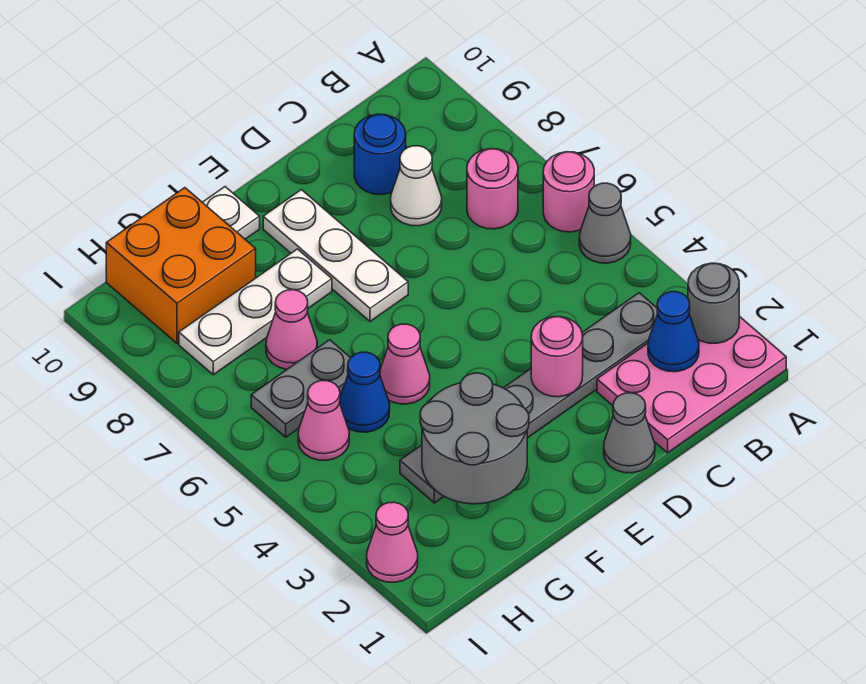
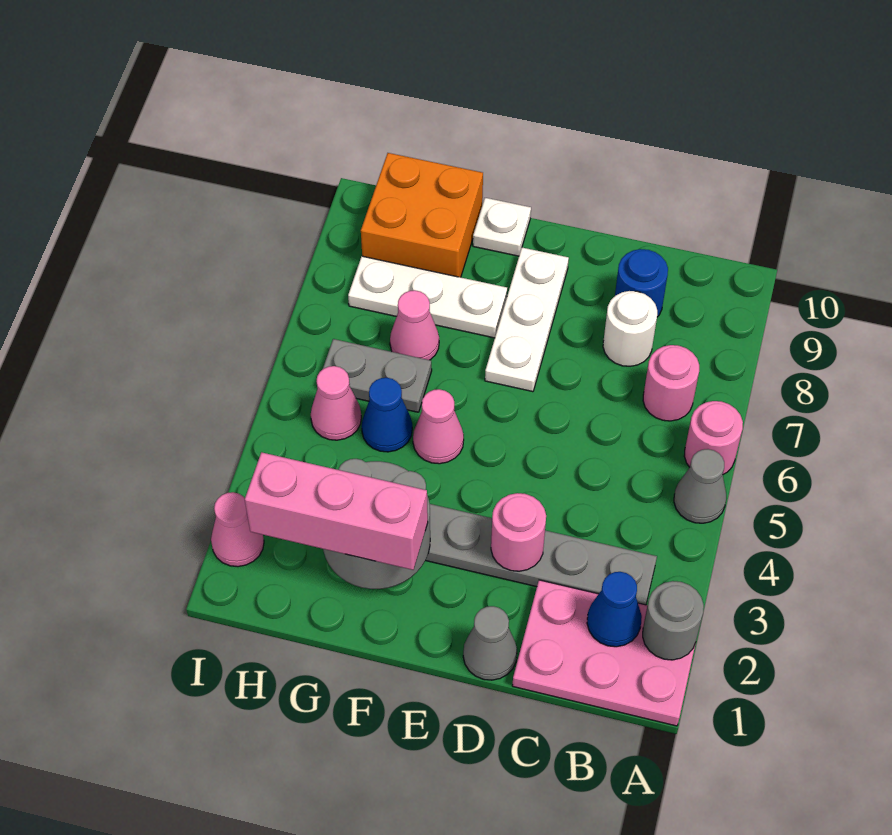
white 1x1 cone [391,146,442,226] -> white 1x1 round brick [603,291,657,366]
none -> pink 1x3 brick [245,452,428,570]

